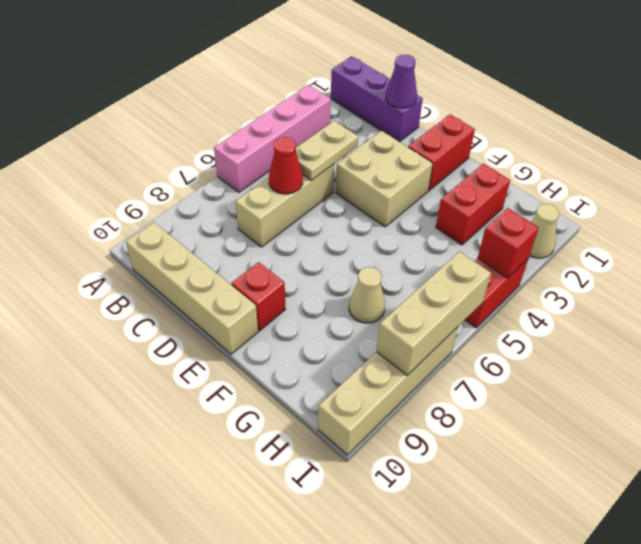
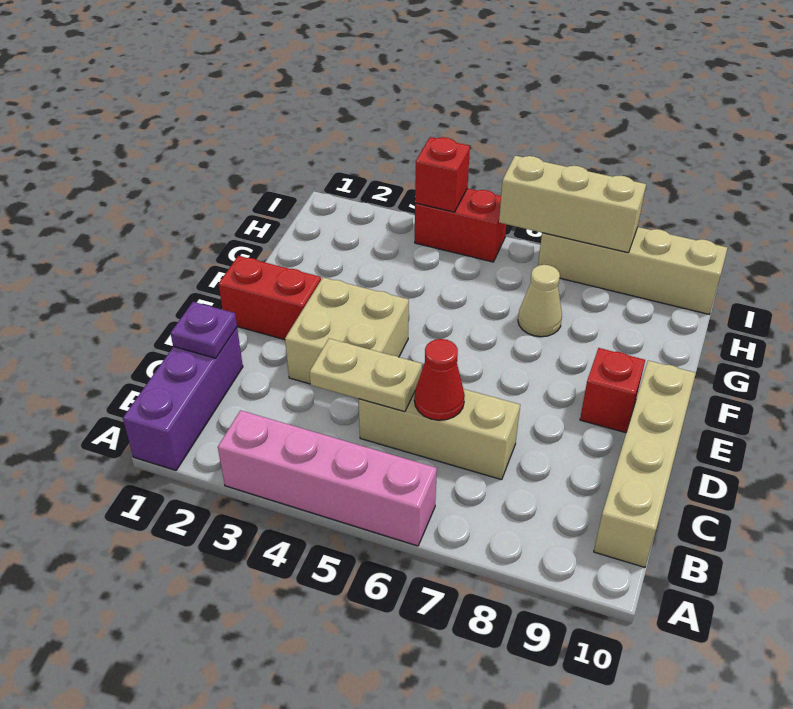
purple 1x1 cone [386,55,417,108] -> purple 1x1 plate [171,302,237,358]
red 1x2 brick [436,164,510,245] -> none
tan 1x1 cone [530,204,559,258] -> none

